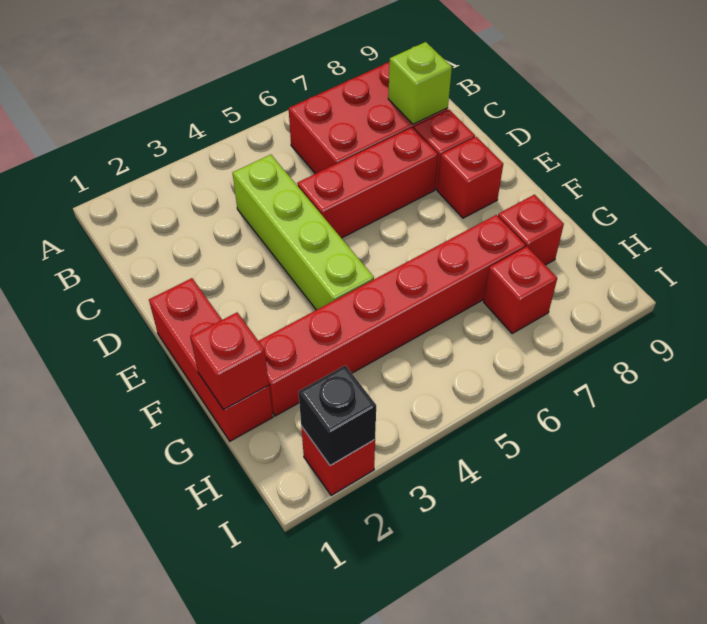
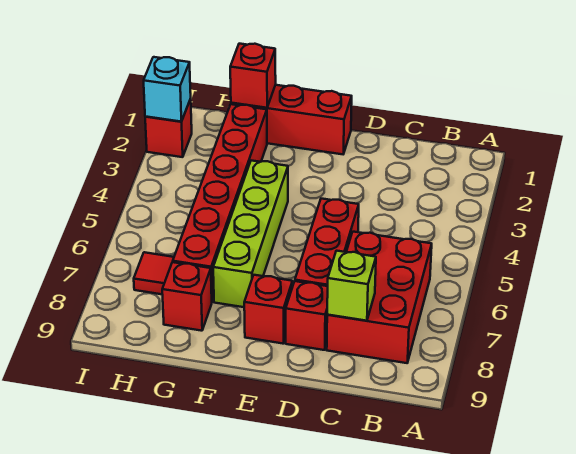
lime 1x4 brick [233,155,374,310] -> lime 1x4 brick turned to [213,161,288,307]
red 1x1 brick [484,247,557,334] -> red 1x1 tile [134,252,174,294]
black 1x1 brick [299,365,376,465] -> cyan 1x1 brick [144,57,191,122]

